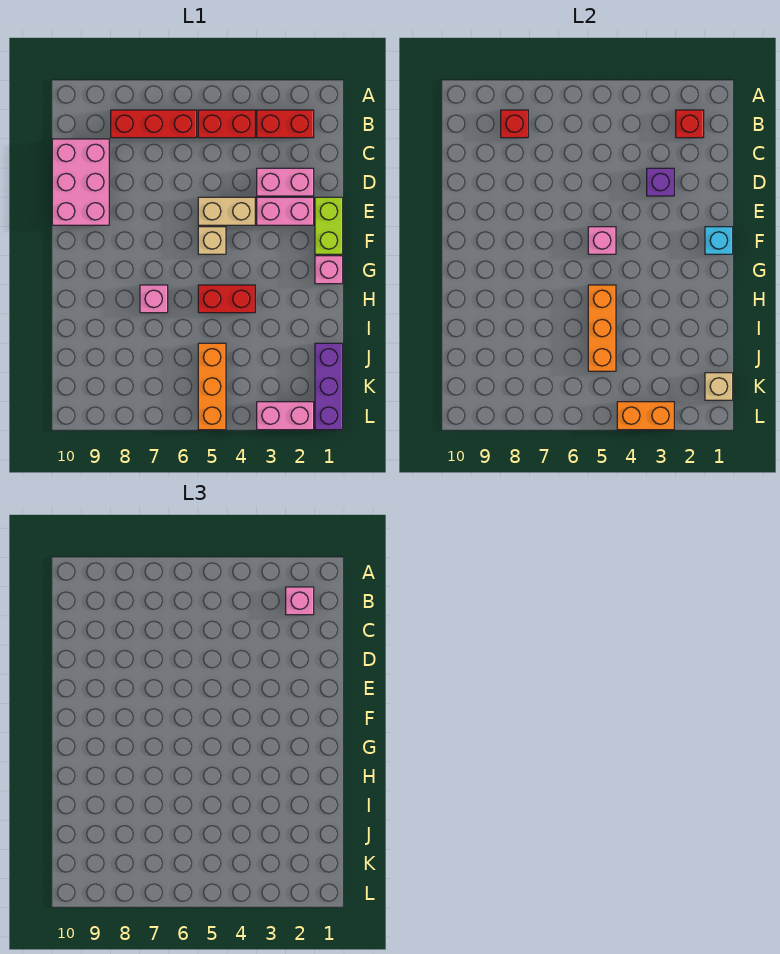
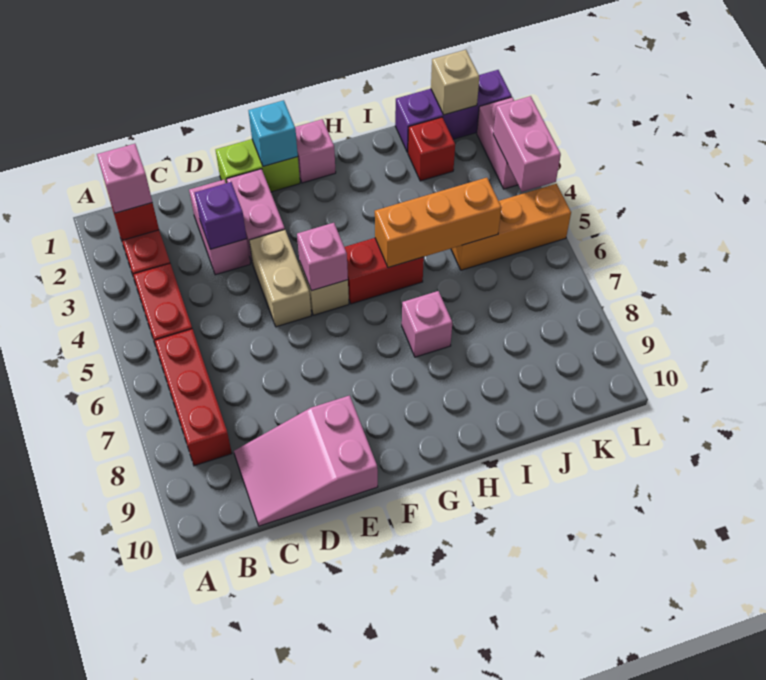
red 1x1 brick [501,110,528,138] -> red 1x1 brick moved to [408,117,455,181]
pink 2x3 brick [52,139,109,225] -> pink 2x3 slope [234,395,378,526]
red 1x2 brick [198,285,255,313] -> red 1x2 brick turned to [344,238,424,304]
orange 1x2 brick [617,402,674,430] -> pink 1x2 brick [493,96,561,192]

